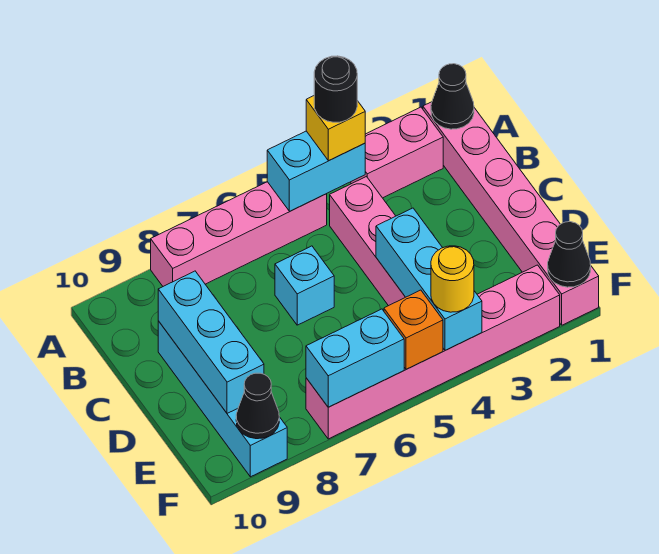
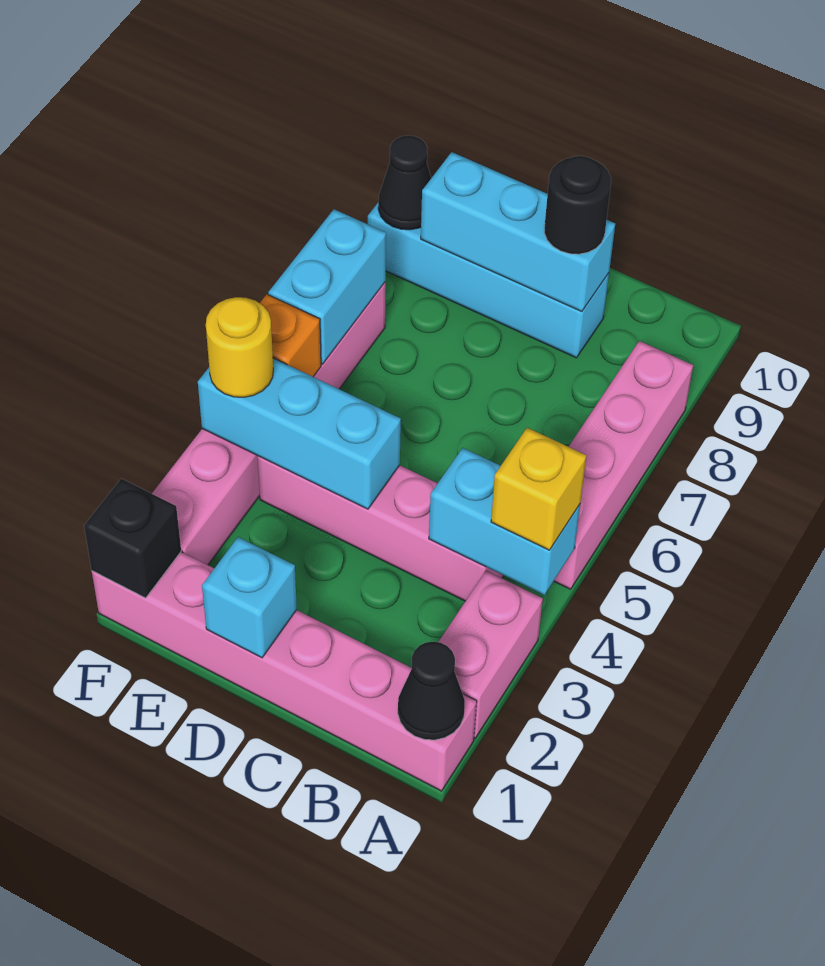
cyan 1x2 brick [267,131,365,211] -> cyan 1x2 brick turned to [429,448,580,595]
black 1x1 round brick [314,56,357,122] -> black 1x1 round brick moved to [544,156,611,254]
cyan 1x1 brick [275,246,334,325] -> cyan 1x1 brick moved to [202,537,297,658]
black 1x1 cone [548,222,591,287] -> black 1x1 brick [84,479,181,598]

